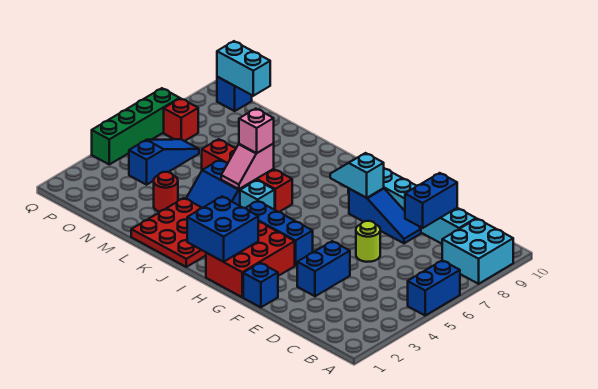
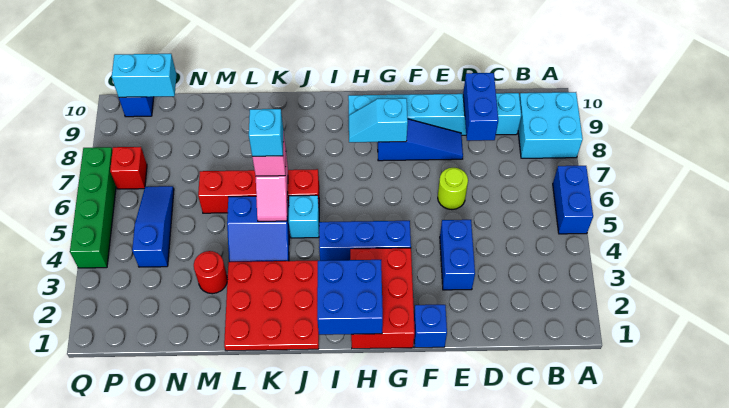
none -> cyan 1x1 brick [249,109,283,156]

